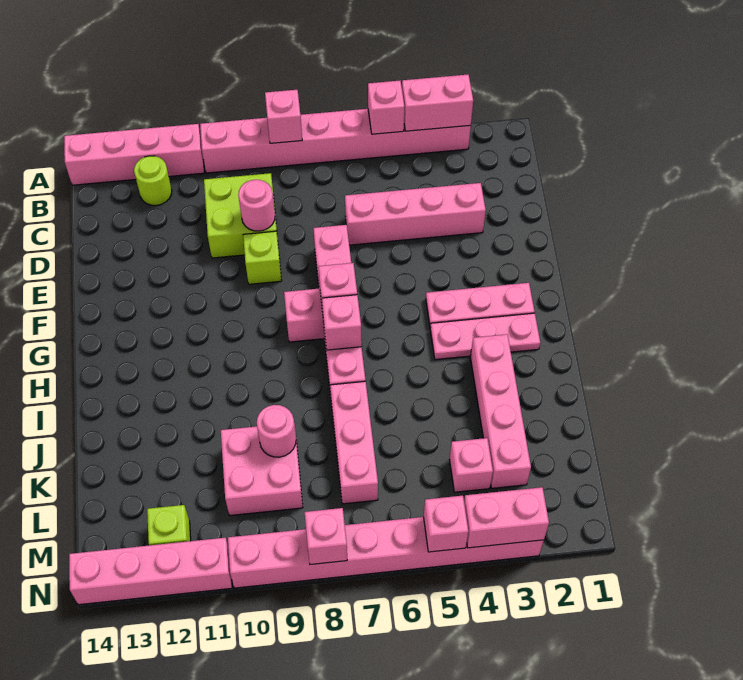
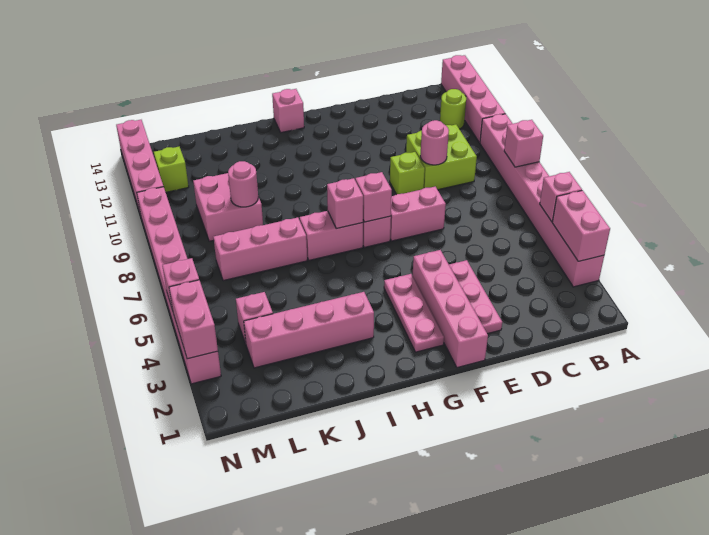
pink 1x4 brick [345,183,486,245] -> pink 1x4 brick moved to [412,250,488,368]
pink 1x3 plate [430,313,540,360] -> pink 1x3 plate moved to [449,260,502,334]
pink 1x1 brick [305,508,347,564] -> pink 1x1 brick moved to [272,89,304,133]

